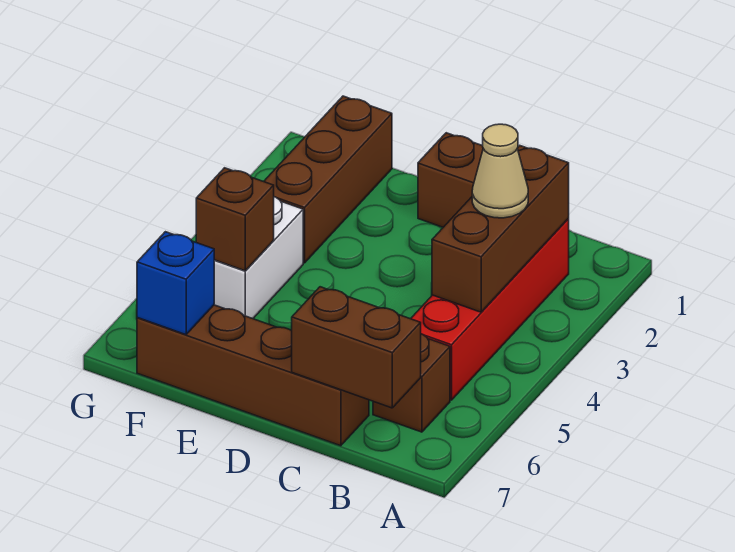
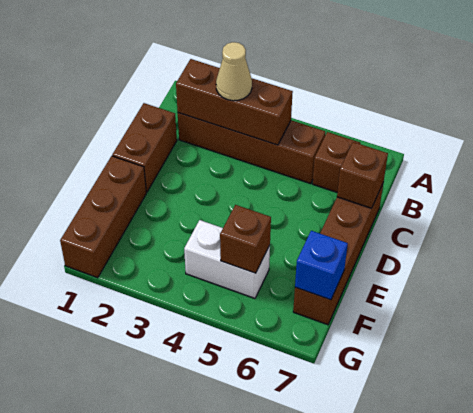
red 1x4 brick [411,219,569,400] -> brown 1x4 brick [178,113,325,184]
brown 1x2 brick [292,287,421,408] -> brown 1x1 brick [337,142,388,208]
brown 1x3 brick [264,96,392,263] -> brown 1x3 brick turned to [60,156,146,278]

